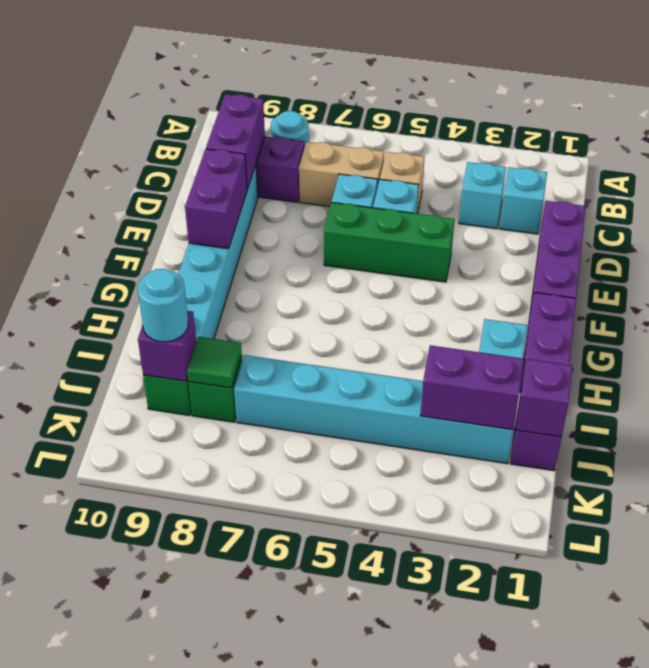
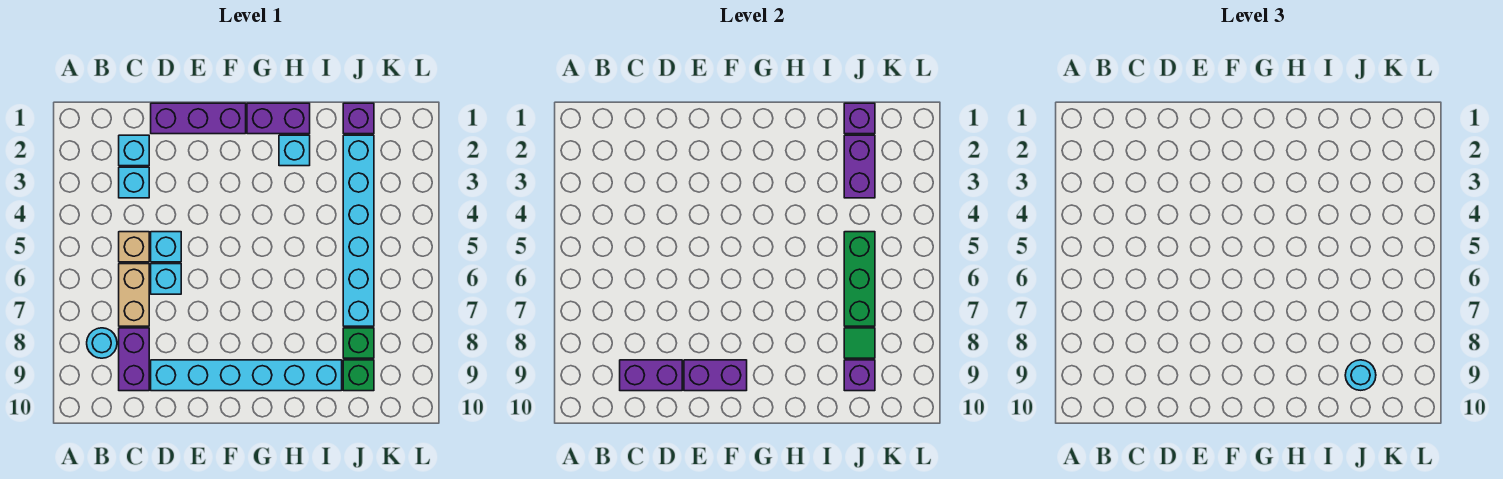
green 1x3 brick [324,203,455,282] -> green 1x3 brick moved to [844,232,875,326]

